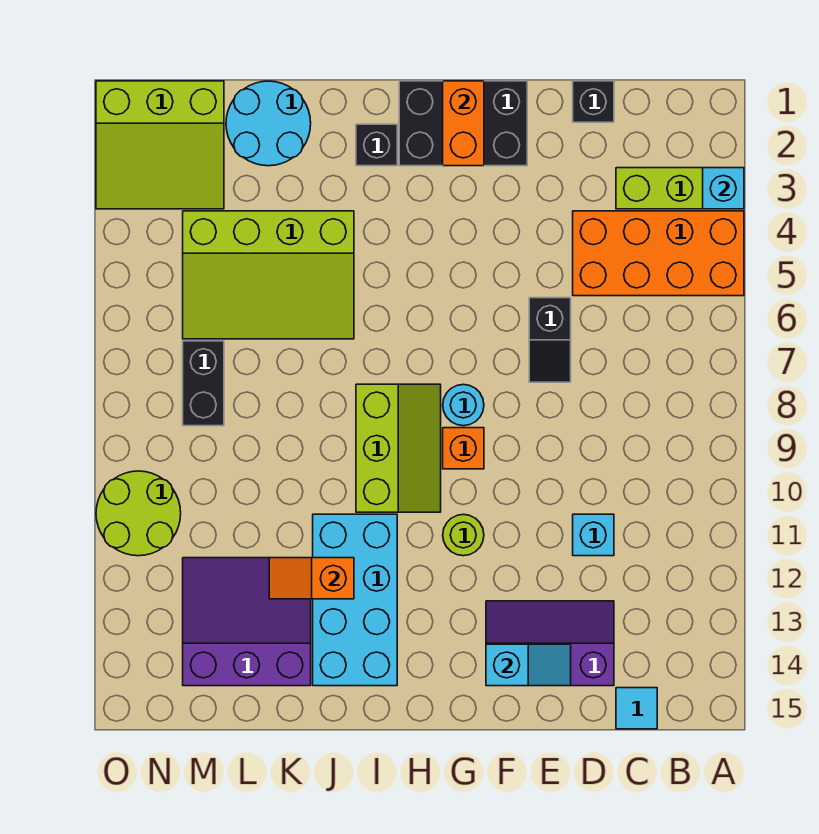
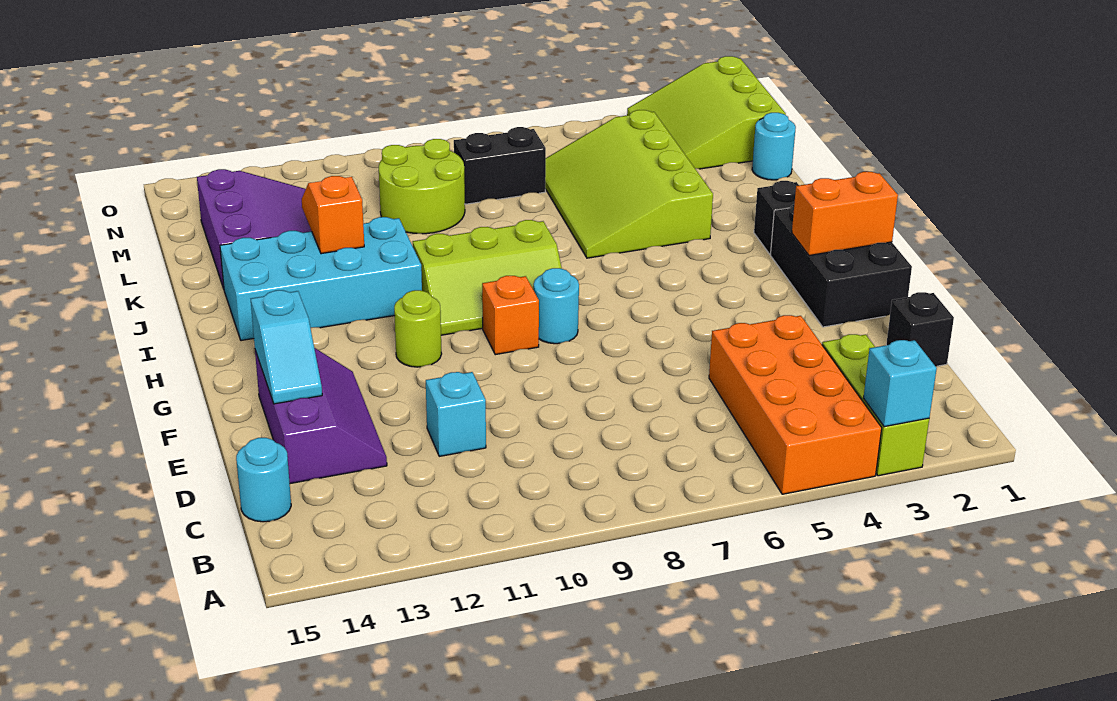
cyan 1x1 tile [616,688,657,729] -> cyan 1x1 round brick [236,438,291,522]
black 1x2 slope [529,298,571,382] -> none
cyan 2x2 round brick [226,81,311,166] -> cyan 1x1 round brick [752,113,796,180]
lime 2x2 round brick [96,471,181,556] -> lime 2x2 round brick moved to [379,139,465,234]

